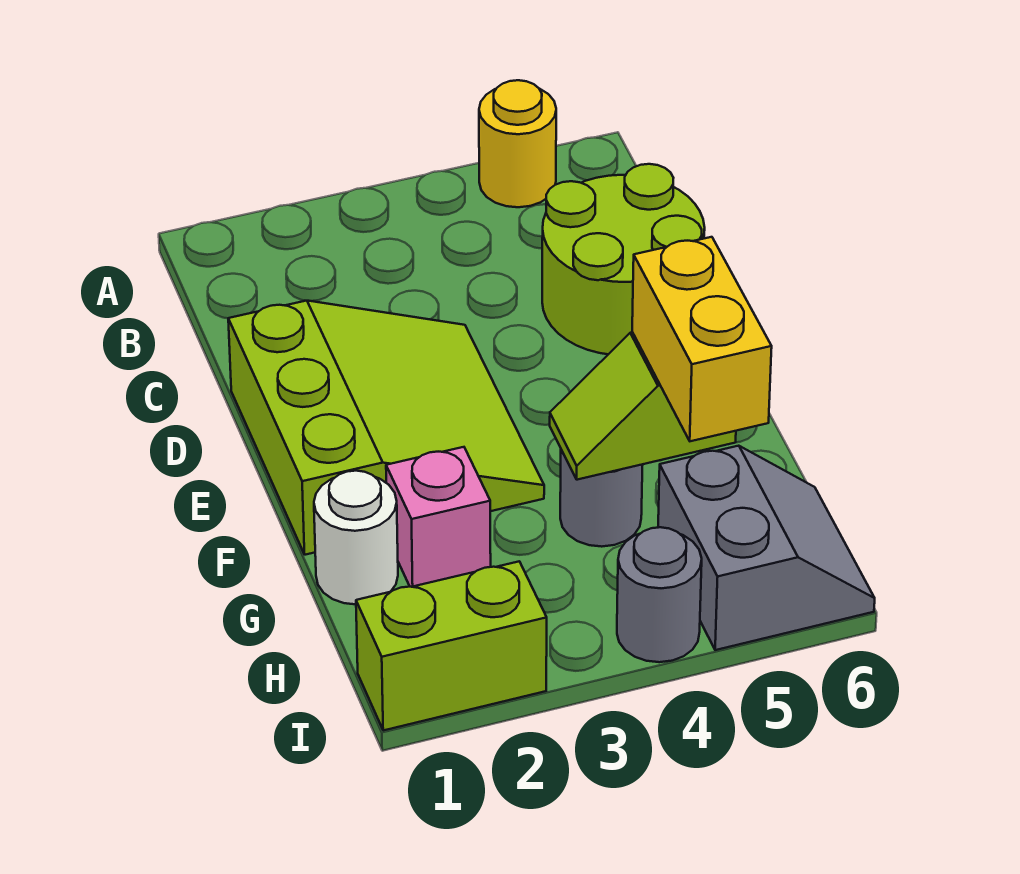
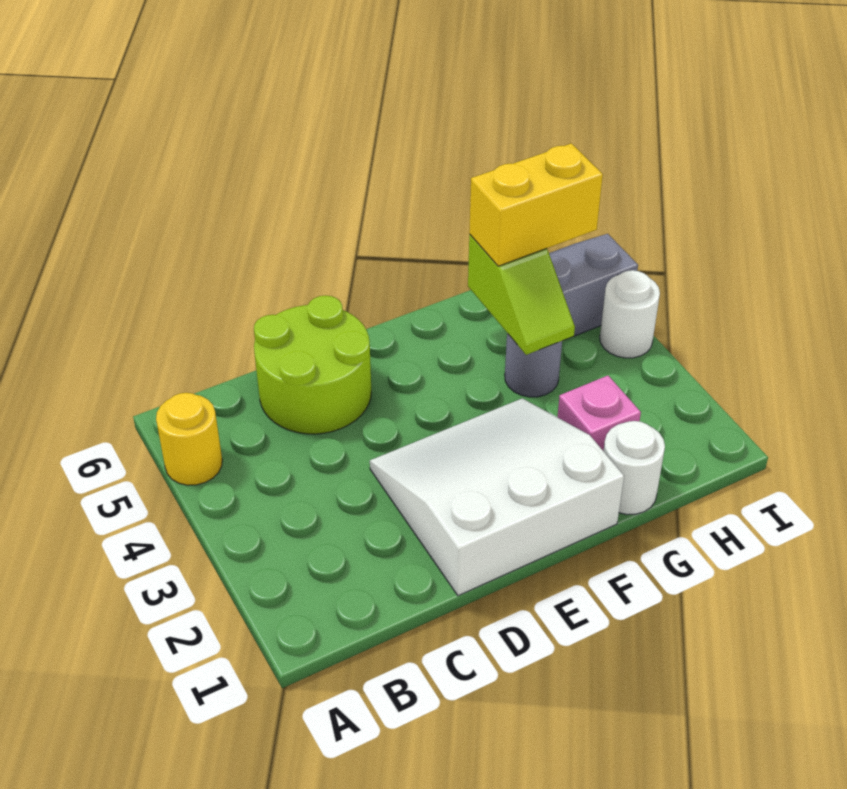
lime 3x3 slope [228,301,544,555] -> white 3x3 slope [370,398,624,596]
lime 1x2 brick [356,561,547,730] -> none
grey 1x1 round brick [617,527,702,662] -> white 1x1 round brick [600,270,660,358]

